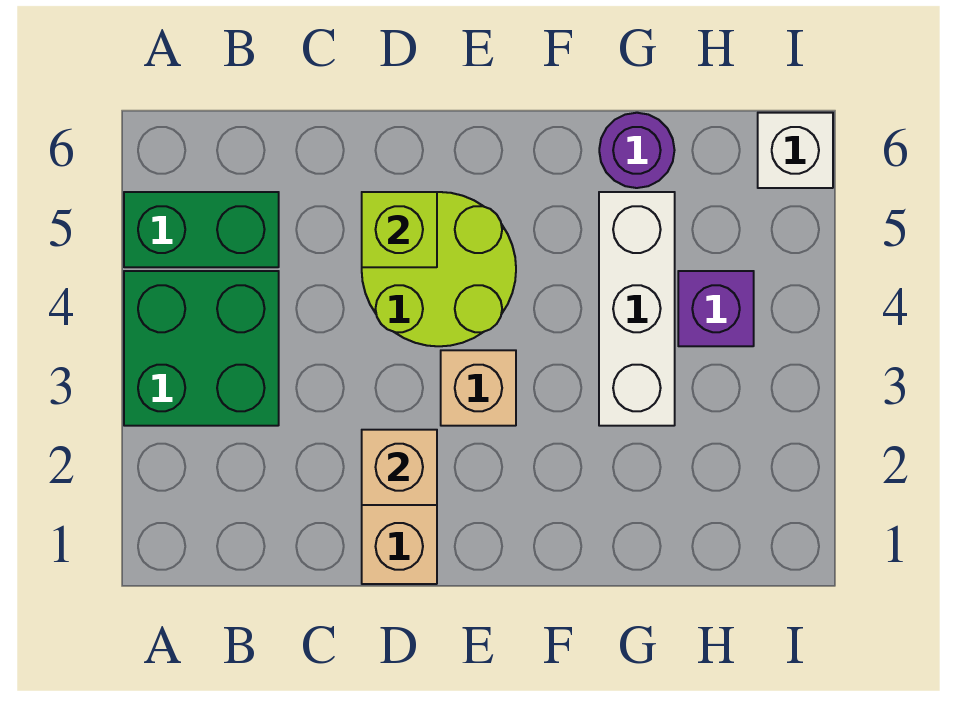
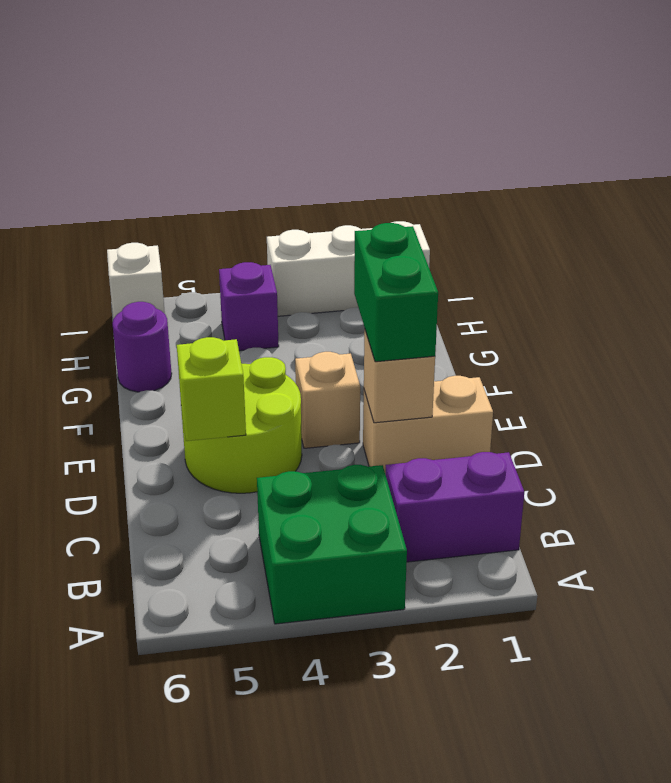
green 1x2 brick [124,192,279,267] -> green 1x2 brick moved to [354,223,438,362]
none -> purple 1x2 brick [386,452,524,562]
white 1x3 brick [599,192,675,426] -> white 1x3 brick moved to [267,221,430,316]

